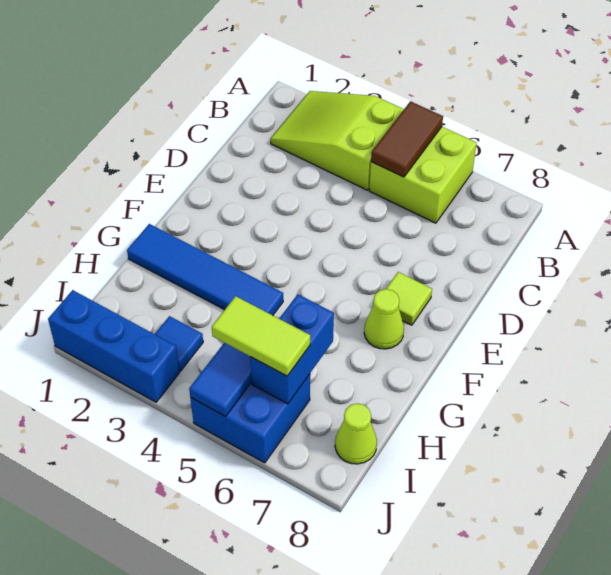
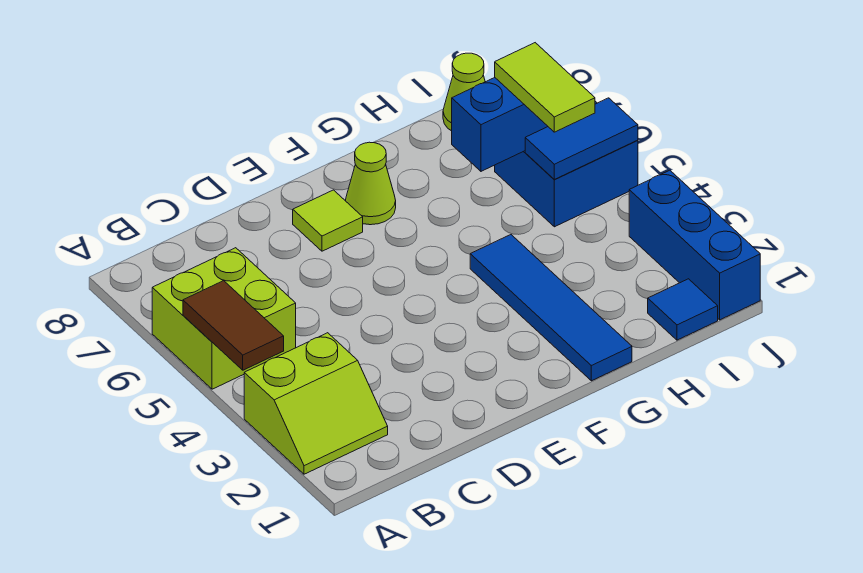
lime 2x3 slope [271,91,404,190] -> lime 2x2 slope [244,333,388,474]
brown 1x2 tile [371,101,443,177] -> brown 1x2 tile turned to [183,281,284,370]
blue 1x1 tile [155,316,203,371] -> blue 1x1 tile moved to [648,279,718,340]

